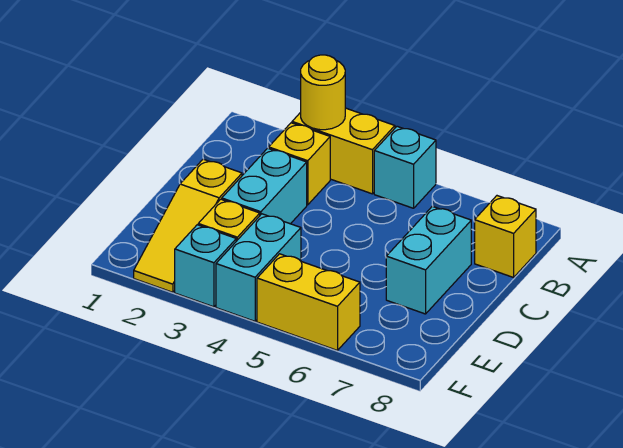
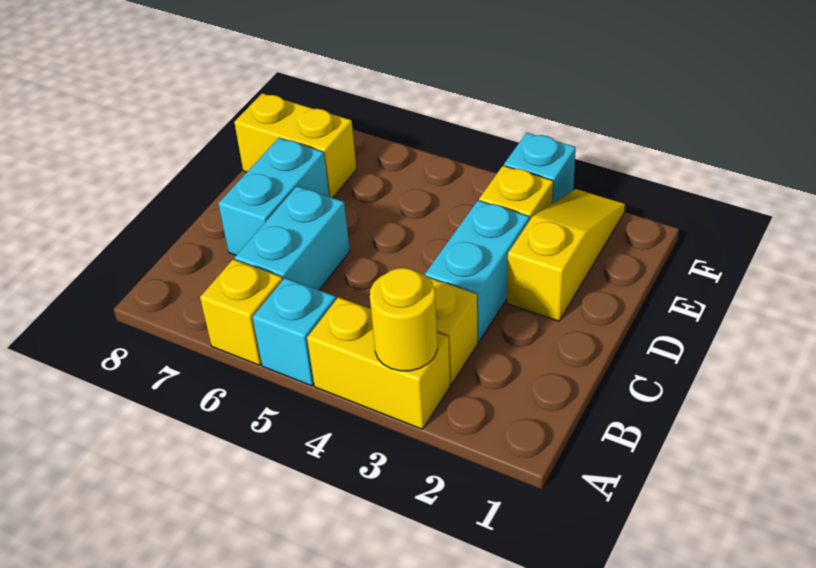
yellow 1x1 brick [475,196,536,277] -> yellow 1x1 brick moved to [200,259,283,365]
cyan 1x2 brick [216,214,301,321] -> cyan 1x2 brick moved to [235,186,350,290]
yellow 1x2 brick [257,254,360,350] -> yellow 1x2 brick moved to [234,93,356,198]

